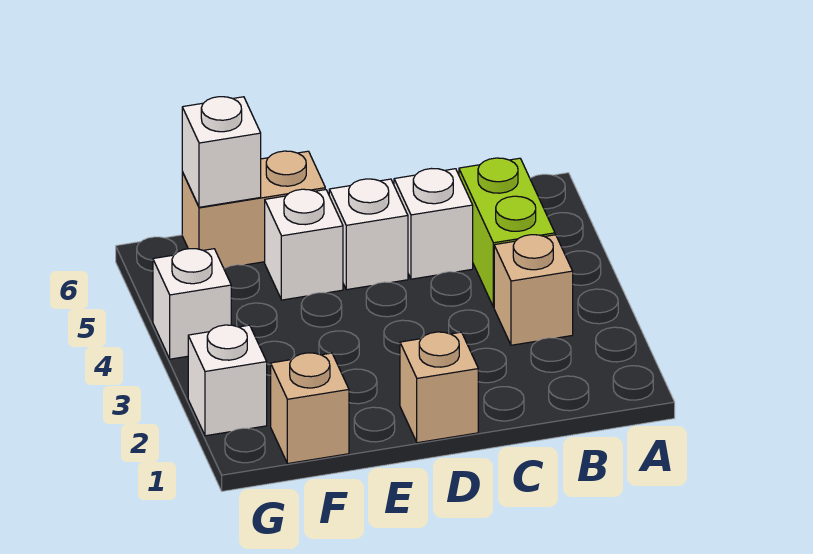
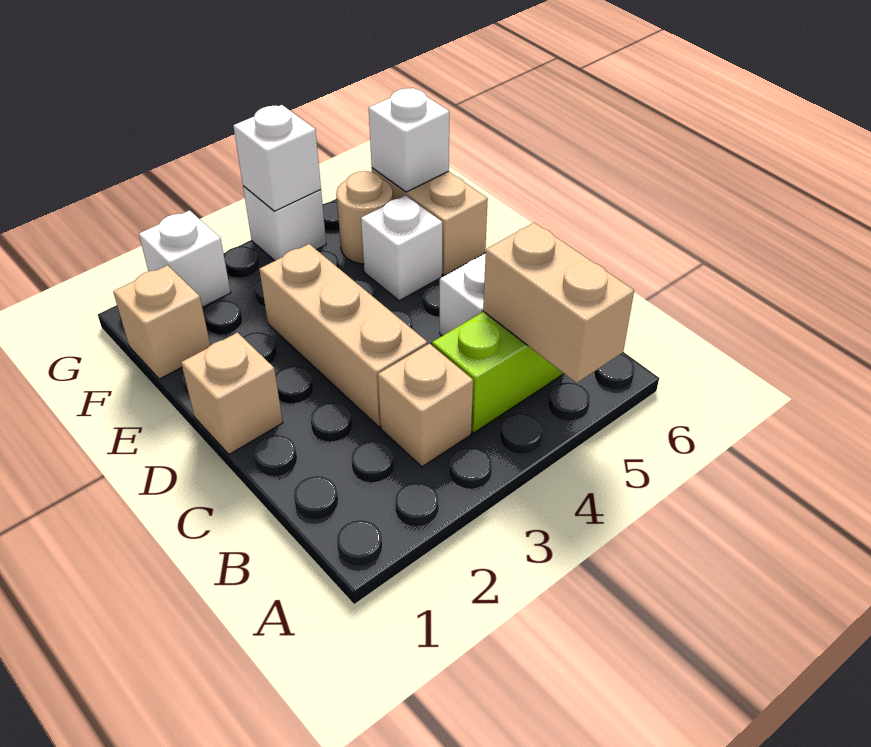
none -> tan 1x2 brick [483,223,634,383]
none -> tan 1x3 brick [259,244,427,427]
white 1x1 brick [329,179,408,290] -> white 1x1 brick moved to [233,105,321,211]
none -> tan 1x1 round brick [336,171,393,264]

